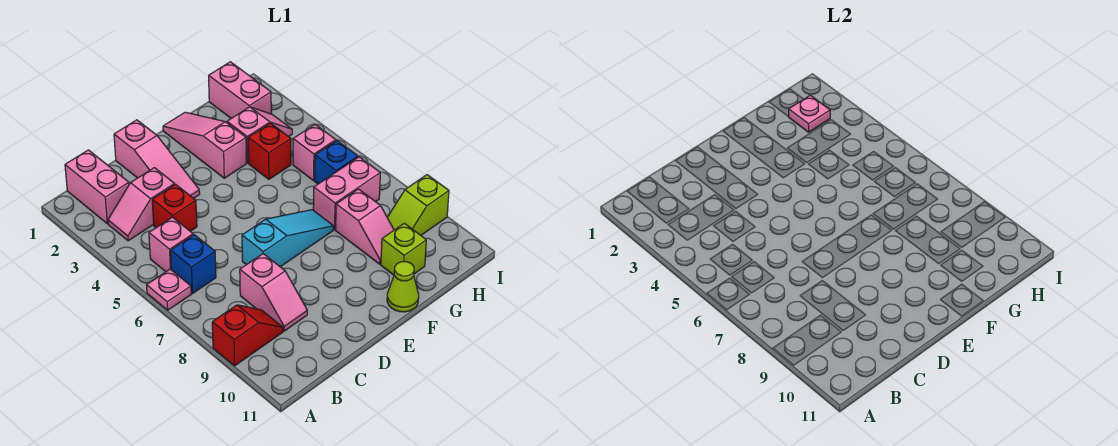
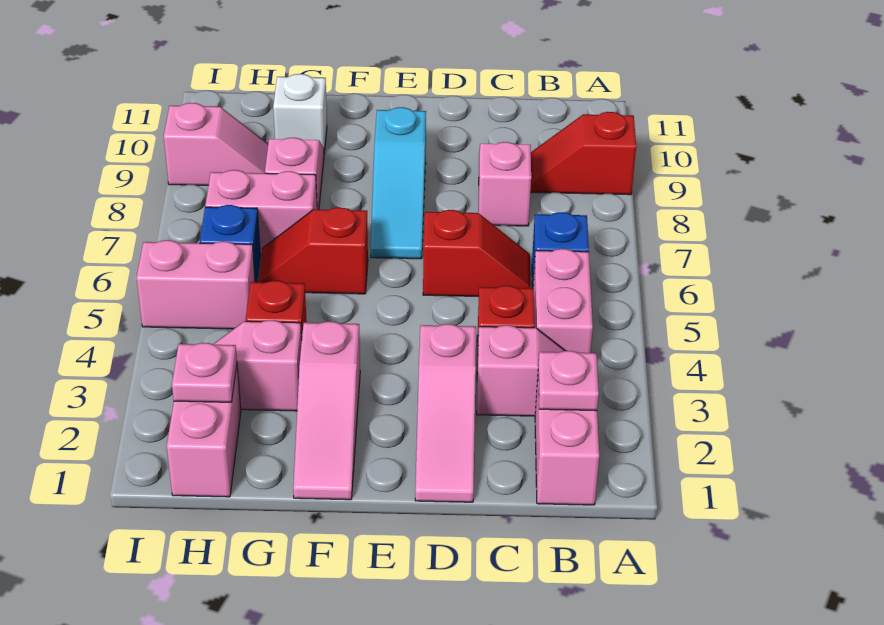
pink 1x1 plate [147,269,191,310] -> pink 1x1 plate moved to [538,351,599,411]
pink 1x1 brick [149,217,193,272] -> pink 1x2 brick [533,249,593,353]
none -> red 1x2 slope [423,210,530,296]
pink 1x3 slope [114,120,200,198] -> pink 1x3 slope turned to [415,324,476,502]
cyan 1x3 slope [242,210,333,267] -> cyan 1x3 slope turned to [371,107,426,259]
none -> red 1x2 slope [258,207,368,294]
lime 1x1 cone [387,262,419,312] -> none
lime 1x1 brick [381,223,426,275] -> white 1x1 brick [273,74,327,153]
pink 1x1 brick [293,124,336,181] -> pink 1x2 brick [136,240,255,329]
lime 1x2 slope [387,175,449,235] -> pink 1x2 slope [164,103,268,185]

